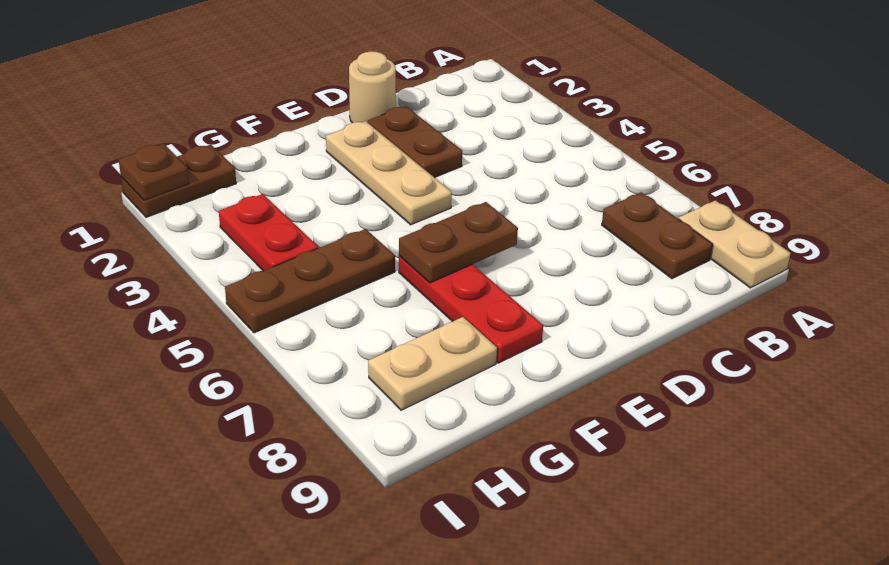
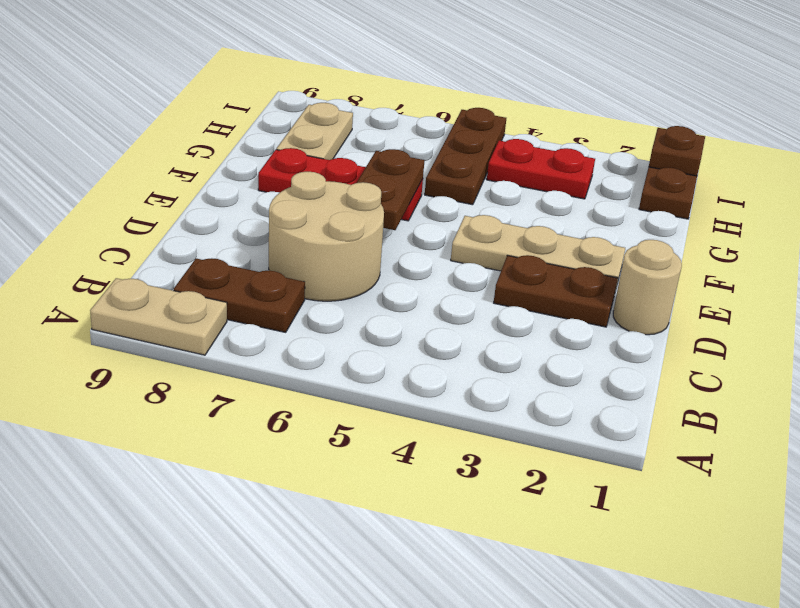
none -> tan 2x2 round brick [269,172,384,301]

